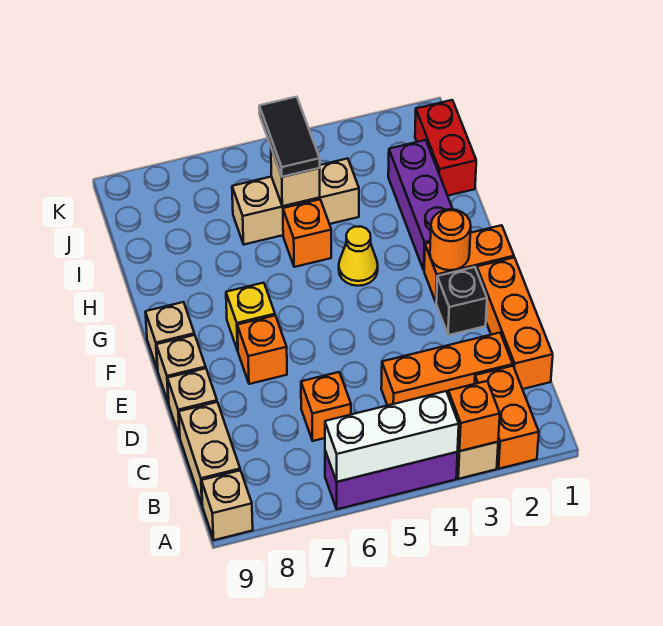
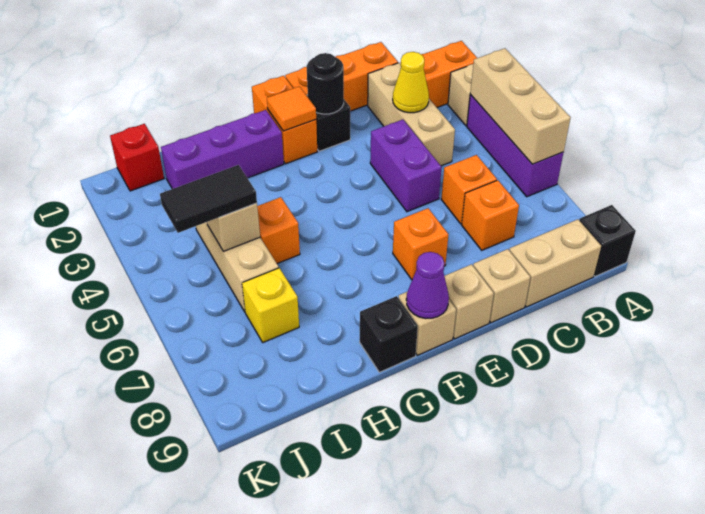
orange 1x1 brick [448,381,500,451] -> orange 1x1 brick moved to [462,180,519,250]
white 1x3 brick [325,391,459,482] -> tan 1x3 brick [470,48,571,164]
tan 1x1 brick [201,470,253,540] -> black 1x1 brick [579,205,636,276]
orange 1x3 brick [381,333,513,405] -> tan 1x3 brick [368,63,455,166]
none -> purple 1x2 brick [370,120,442,212]
none -> black 1x1 round brick [307,53,344,114]
orange 1x1 round brick [430,209,471,270] -> orange 1x1 tile [267,86,316,131]
yellow 1x1 brick [226,283,275,351] -> yellow 1x1 brick moved to [242,268,299,342]
none -> purple 1x1 cone [406,252,449,319]
yellow 1x1 cone [339,226,378,286] -> yellow 1x1 cone moved to [393,52,429,113]
none -> black 1x1 brick [360,296,418,372]
red 1x2 brick [415,100,476,196] -> red 1x1 brick [110,124,164,191]

